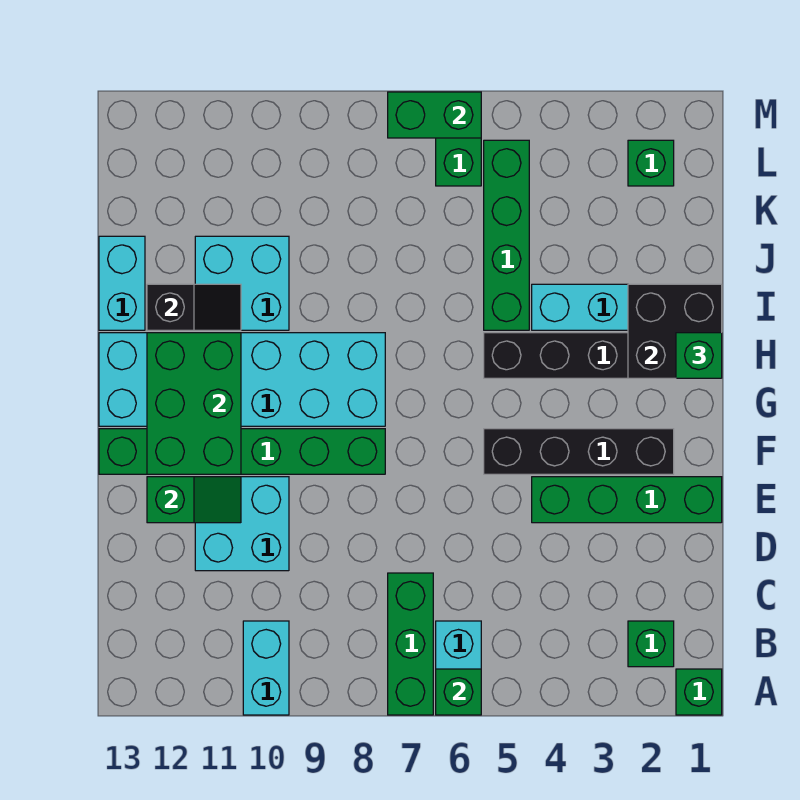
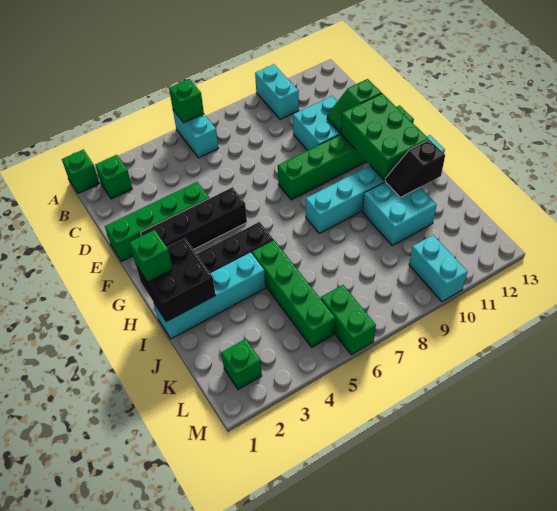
green 1x3 brick [388,573,433,715] -> none
cyan 2x6 brick [99,333,385,426] -> cyan 1x6 brick [306,135,445,233]
cyan 1x2 brick [99,236,145,330] -> cyan 1x2 brick moved to [409,235,468,302]
green 1x2 brick [388,92,481,138] -> none

